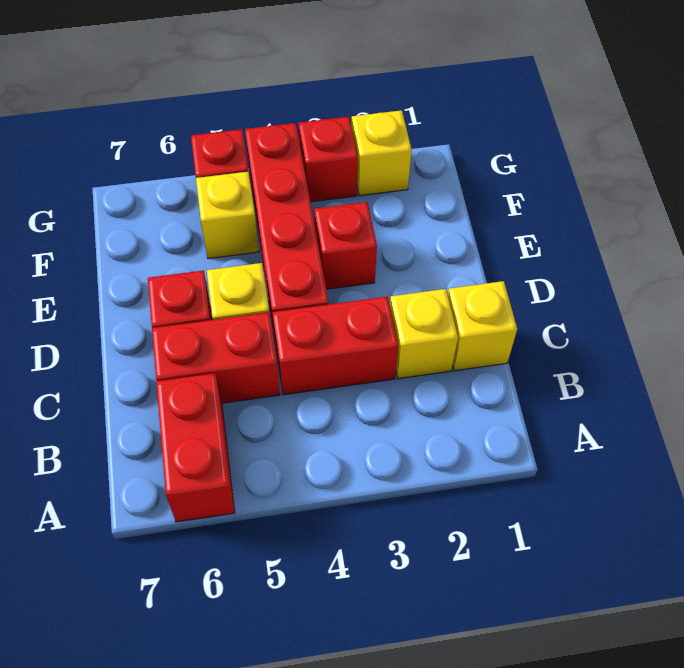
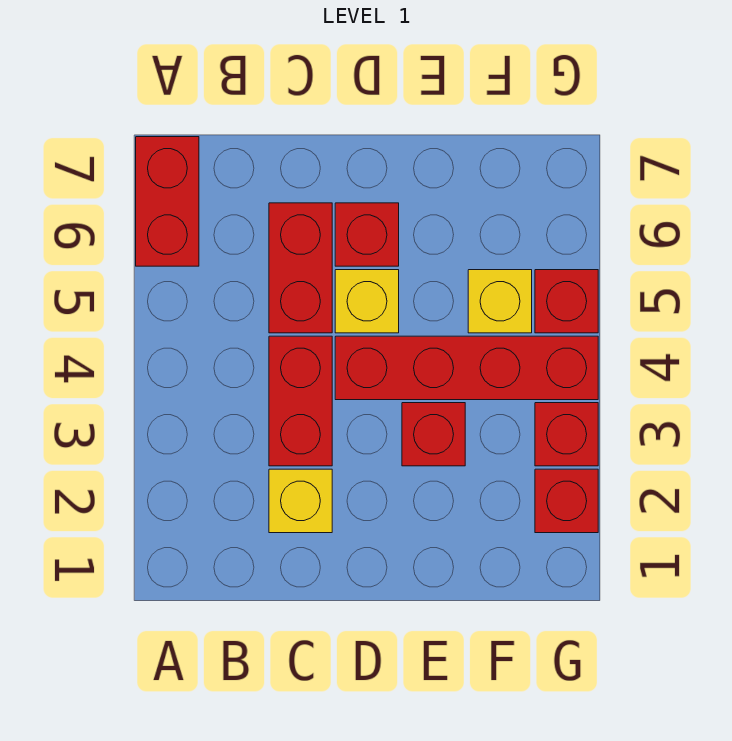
red 1x2 brick [156,373,235,522] -> red 1x2 brick turned to [136,137,199,266]
yellow 1x1 brick [448,281,517,371] -> none
yellow 1x1 brick [352,110,412,196] -> red 1x1 brick [535,469,598,533]

